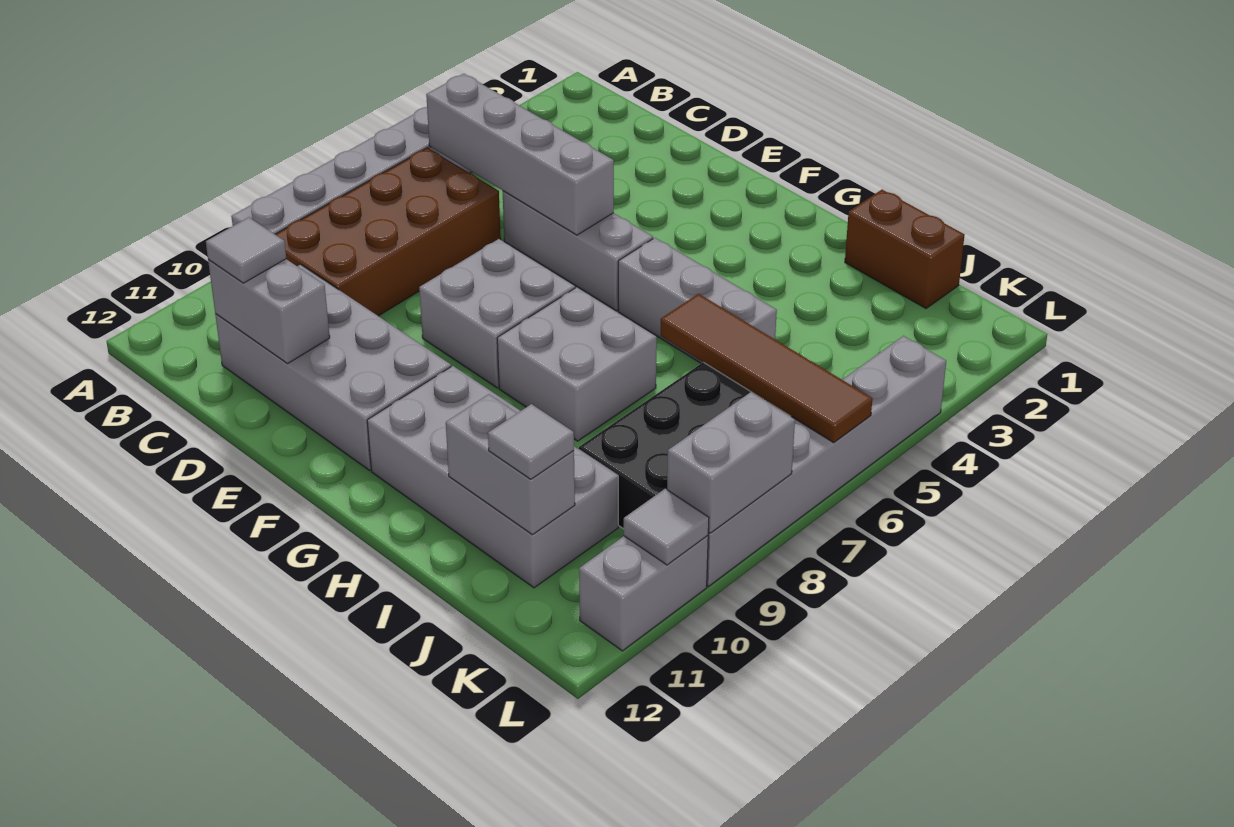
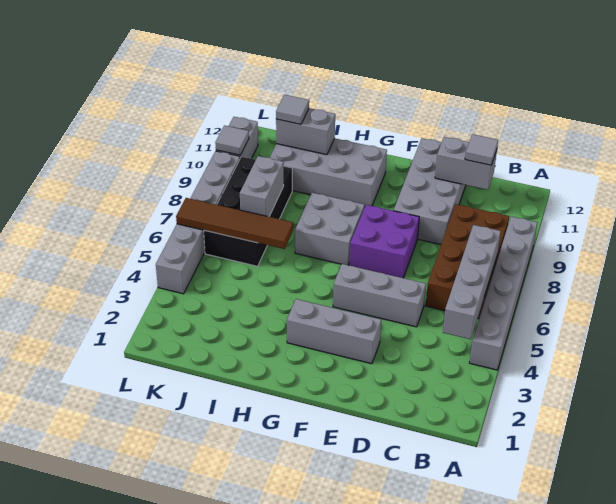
grey 1x4 brick [426,74,614,235] -> grey 1x4 brick turned to [443,225,501,339]
grey 2x4 brick [215,264,451,470] -> grey 2x4 brick turned to [394,138,466,245]
grey 2x2 brick [419,239,575,388] -> purple 2x2 brick [349,205,419,278]
grey 1x3 brick [618,238,777,363] -> grey 1x3 brick moved to [287,299,381,364]
brown 1x2 brick [845,190,964,308] -> none
grey 1x2 brick [667,392,795,533] -> grey 1x2 brick moved to [240,156,284,217]

